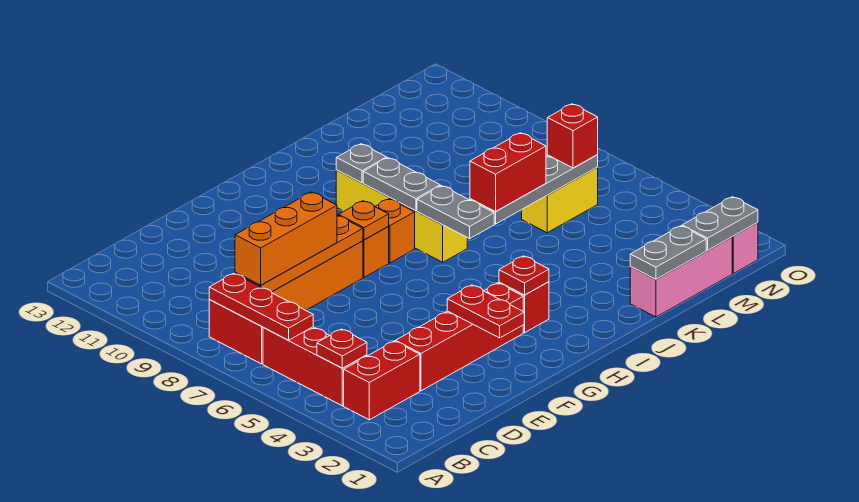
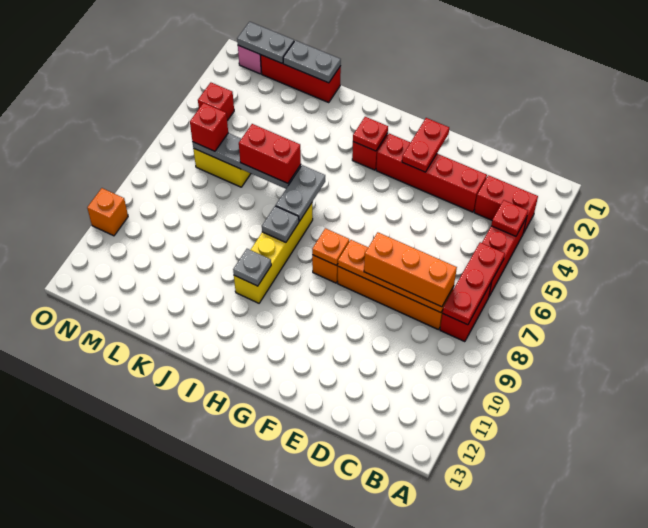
orange 1x1 brick [375,199,415,263] -> orange 1x1 brick moved to [87,188,128,236]
grey 1x2 plate [363,158,440,211] -> grey 1x1 plate [262,206,299,242]
pink 1x3 brick [630,237,732,317] -> red 1x3 brick [261,55,341,102]
none -> red 1x1 brick [198,83,234,121]

